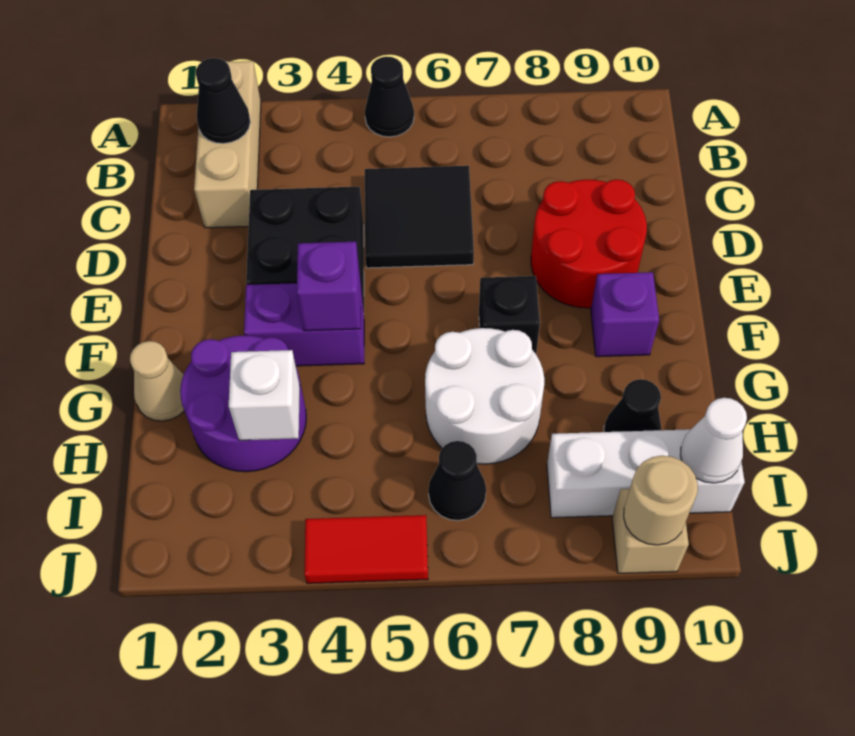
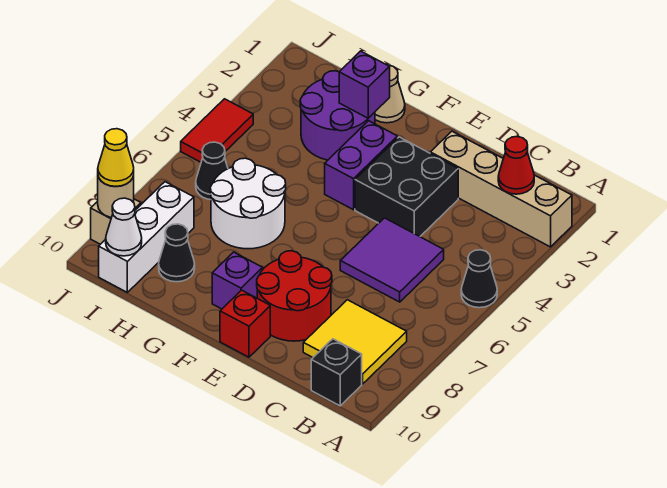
tan 1x3 brick [194,61,261,228] -> tan 1x4 brick [430,131,572,247]
black 1x1 cone [196,58,250,144] -> red 1x1 cone [498,137,534,194]
none -> yellow 2x2 tile [303,300,407,384]
black 2x2 tile [365,166,474,268] -> purple 2x2 tile [340,218,444,302]
none -> red 1x1 brick [220,290,270,357]
purple 1x1 brick [297,242,361,331] -> purple 1x1 brick moved to [339,51,390,118]
black 1x1 brick [479,276,540,354] -> black 1x1 brick moved to [311,339,362,406]
white 1x1 brick [229,350,300,440] -> none
none -> yellow 1x1 cone [98,129,134,186]

